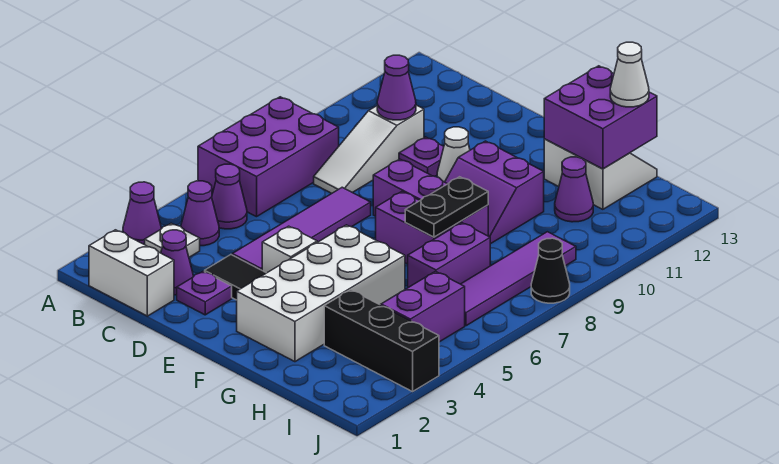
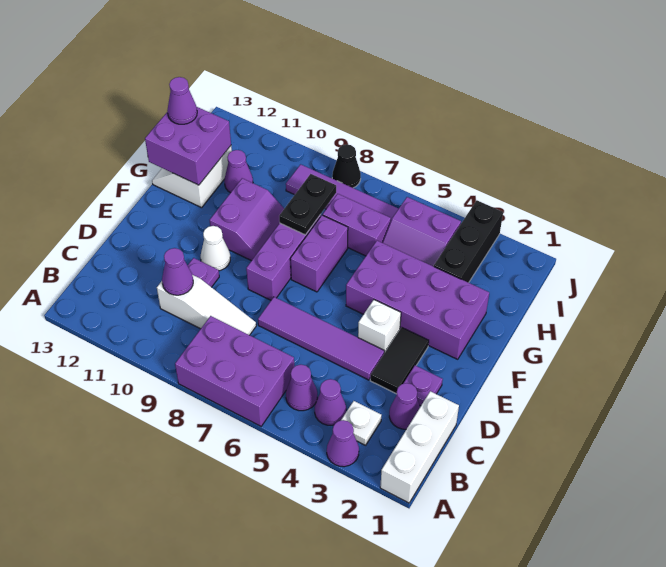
white 1x2 brick [89,230,174,316] -> white 1x3 brick [380,391,459,503]
white 2x4 brick [237,225,405,362] -> purple 2x4 brick [346,241,489,359]
black 1x2 plate [405,177,488,237] -> black 1x2 plate turned to [279,174,336,235]
white 1x1 cone [610,42,649,107] -> purple 1x1 cone [167,77,197,124]

